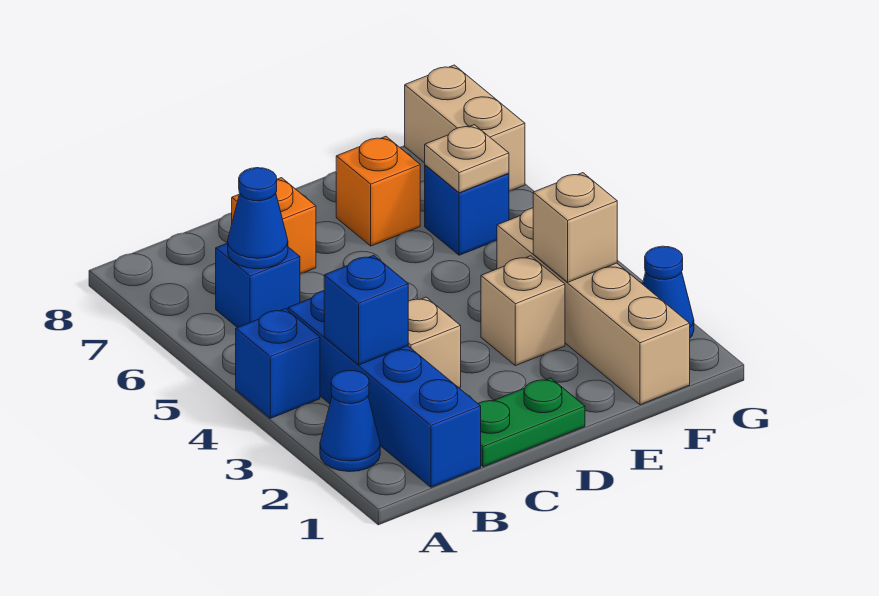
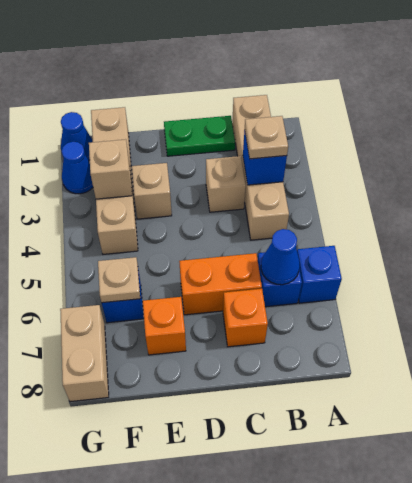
blue 1x1 cone [320,370,380,472] -> blue 1x1 cone moved to [61,112,93,160]
blue 1x1 brick [236,309,320,418] -> blue 1x1 brick moved to [297,246,342,303]
blue 1x4 brick [288,291,481,487] -> tan 1x4 brick [232,95,289,240]
none -> tan 1x1 plate [245,116,288,159]
none -> orange 1x2 brick [179,253,262,315]

